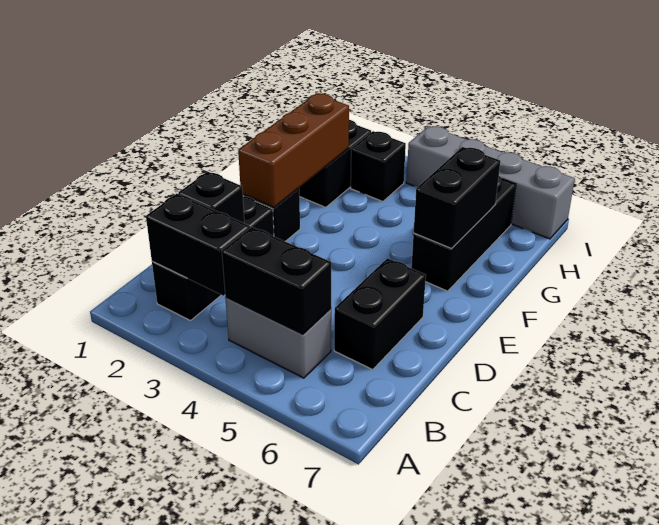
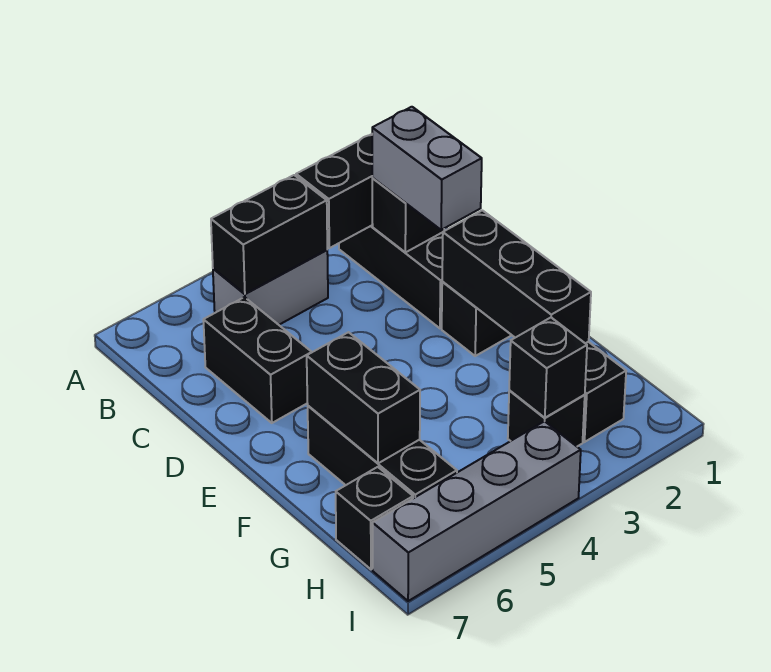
none -> grey 1x2 brick [372,107,482,230]
brown 1x3 brick [238,94,349,207] -> black 1x3 brick [442,210,591,343]
none -> black 1x1 brick [509,318,587,418]
none -> black 1x1 brick [336,467,413,569]

